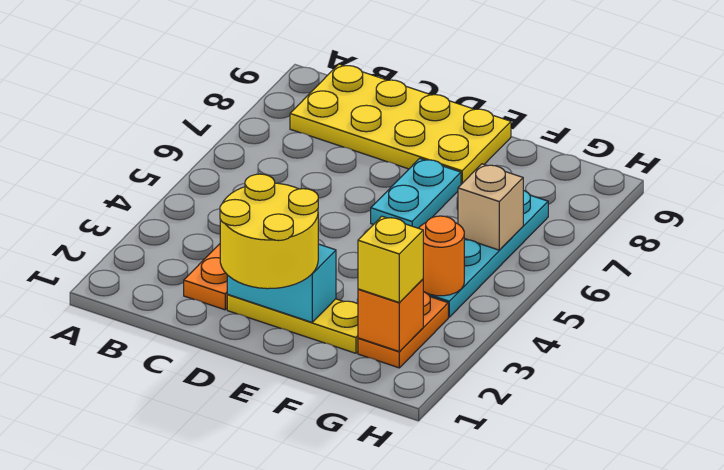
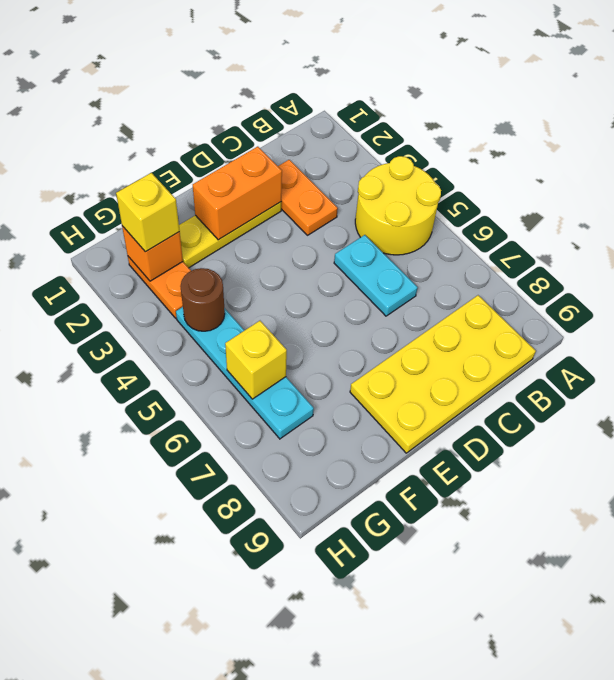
yellow 2x2 round brick [220,174,318,289] -> yellow 2x2 round brick moved to [355,156,441,255]
cyan 1x2 brick [227,244,336,322] -> orange 1x2 brick [193,147,282,240]
cyan 1x2 plate [371,158,461,228] -> cyan 1x2 plate moved to [334,235,418,316]
orange 1x1 round brick [419,216,464,296] -> brown 1x1 round brick [180,268,225,331]
tan 1x1 brick [458,164,523,250] -> yellow 1x1 brick [225,321,287,399]

